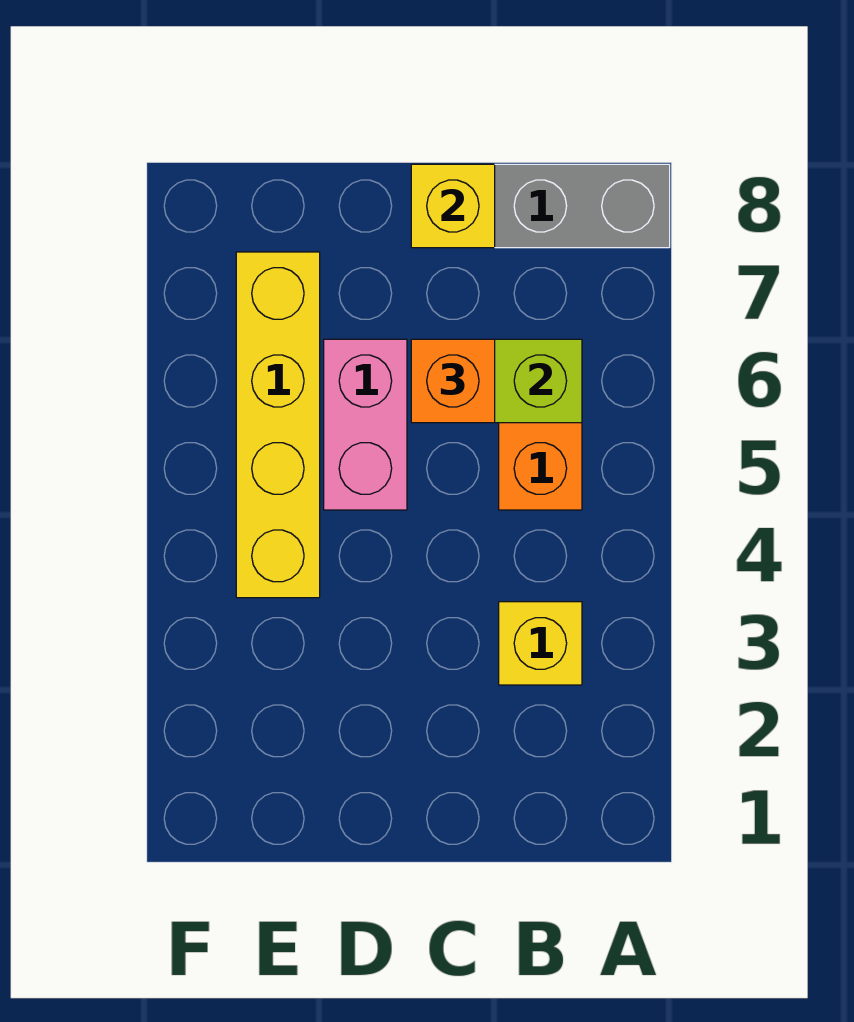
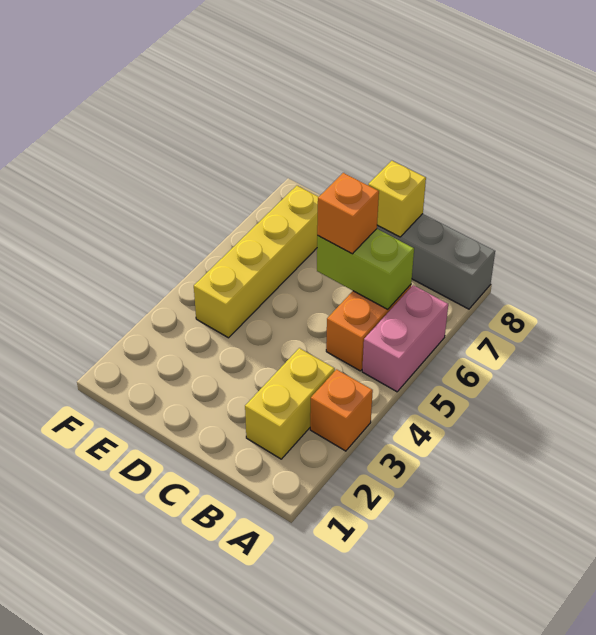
none -> orange 1x1 brick [310,369,373,451]
yellow 1x1 brick [499,602,582,685] -> yellow 1x2 brick [245,348,335,459]
pink 1x2 brick [324,339,407,510] -> pink 1x2 brick moved to [362,285,448,392]

